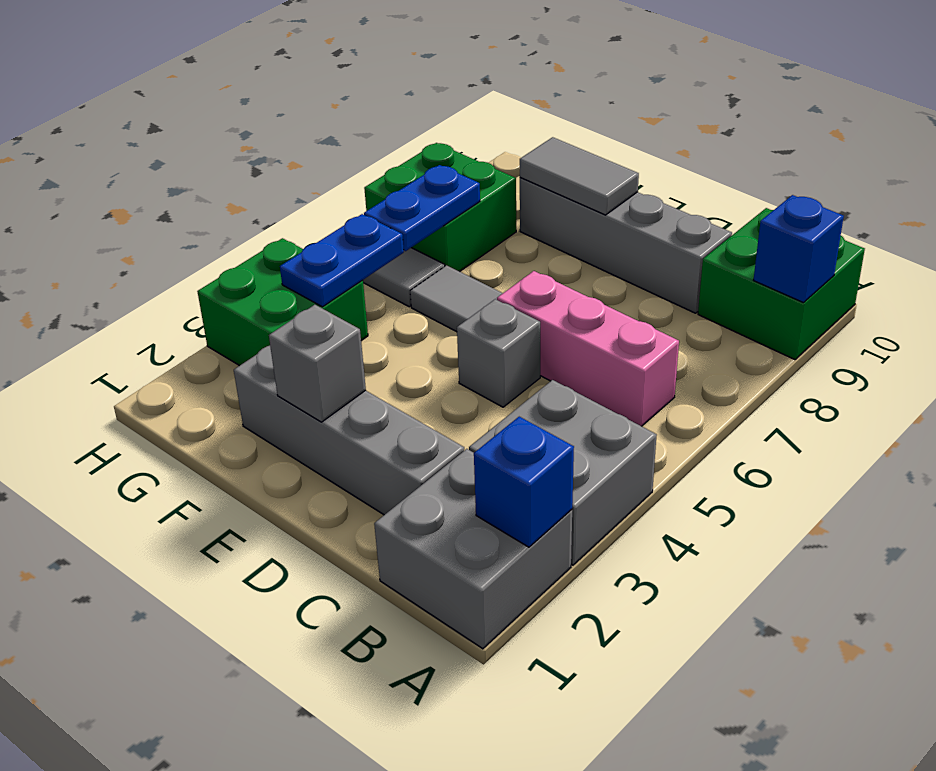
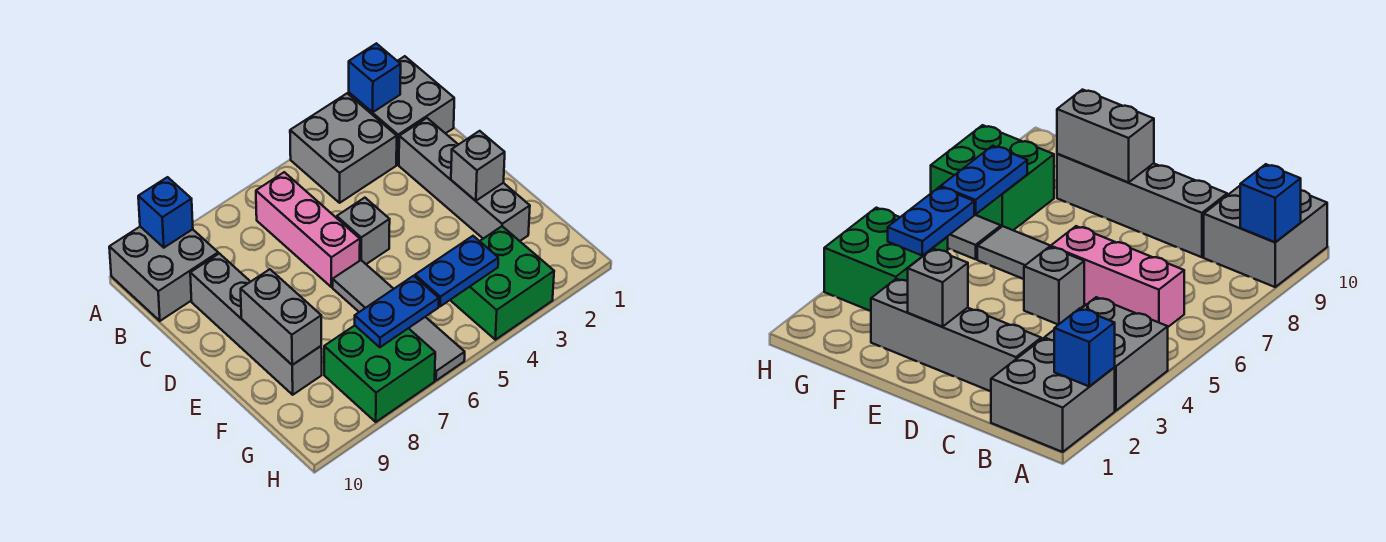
green 2x2 brick [698,208,865,360] -> grey 2x2 brick [109,227,218,321]
grey 1x2 tile [520,137,639,215] -> grey 1x2 brick [241,269,321,365]

